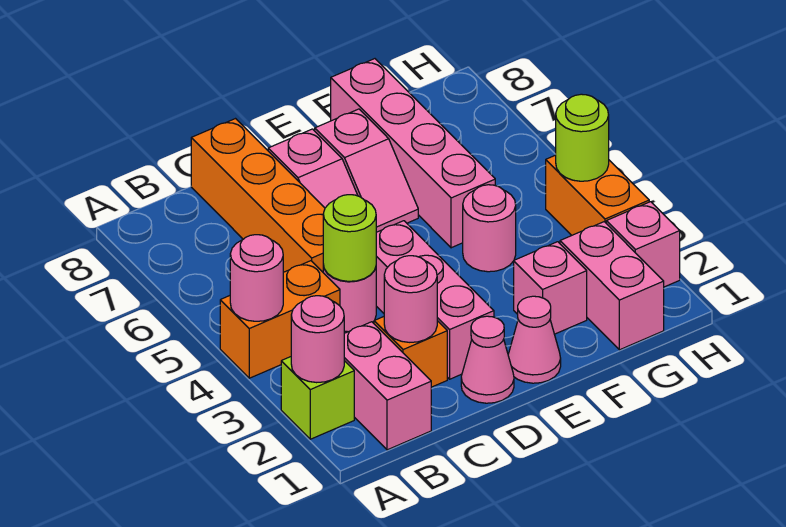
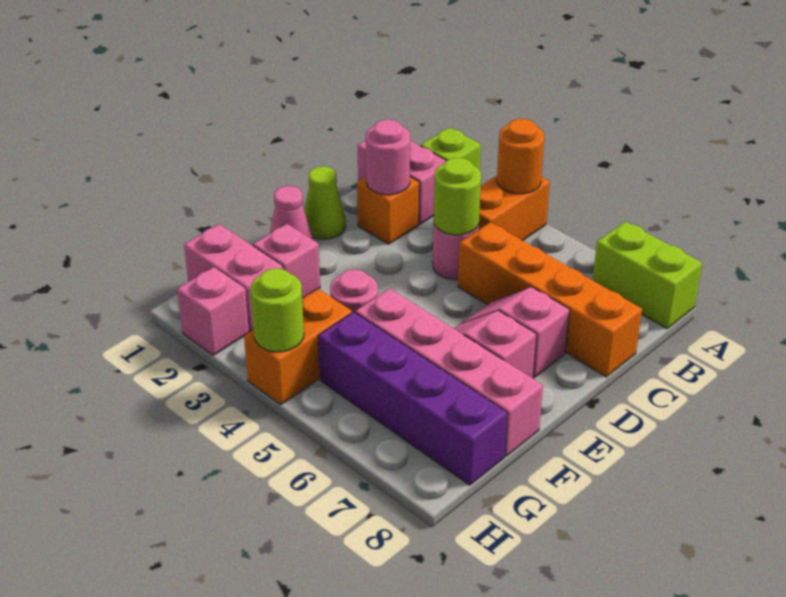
pink 1x1 round brick [291,296,344,383] -> none
pink 1x1 round brick [230,235,283,321] -> orange 1x1 round brick [497,119,544,194]
none -> lime 1x2 brick [593,221,702,328]
pink 1x1 cone [461,316,514,403] -> lime 1x1 cone [304,166,346,239]
pink 1x3 brick [376,221,494,379] -> none
none -> purple 1x4 brick [318,312,507,485]
orange 1x2 brick [546,155,649,235] -> orange 1x2 brick turned to [244,289,352,405]

